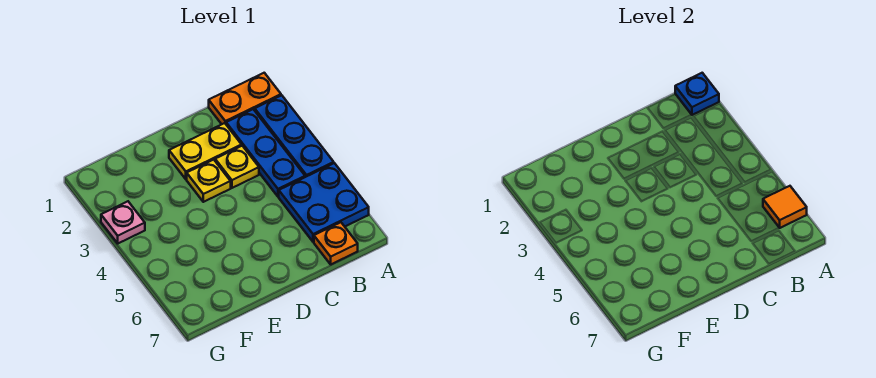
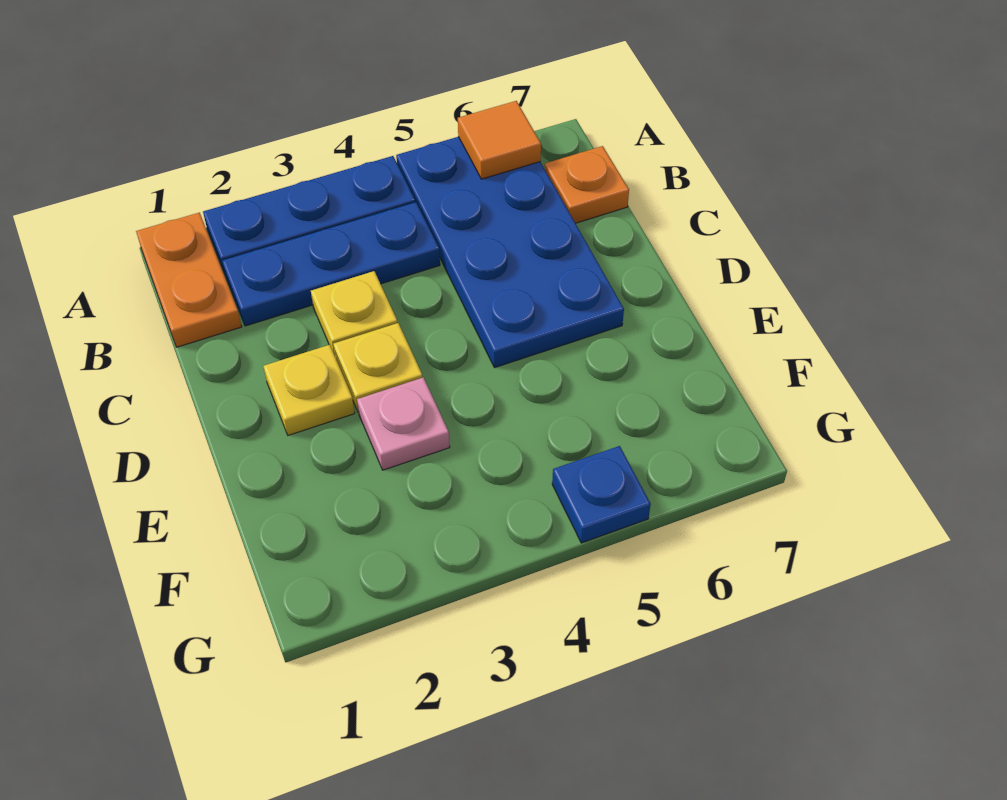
blue 1x1 plate [675,73,719,115] -> blue 1x1 plate moved to [552,446,651,543]
blue 2x2 plate [279,163,369,242] -> blue 2x4 plate [396,137,624,368]
yellow 1x2 plate [169,123,242,179] -> yellow 1x1 plate [263,345,355,435]
pink 1x1 plate [101,201,145,243] -> pink 1x1 plate moved to [357,377,450,470]

